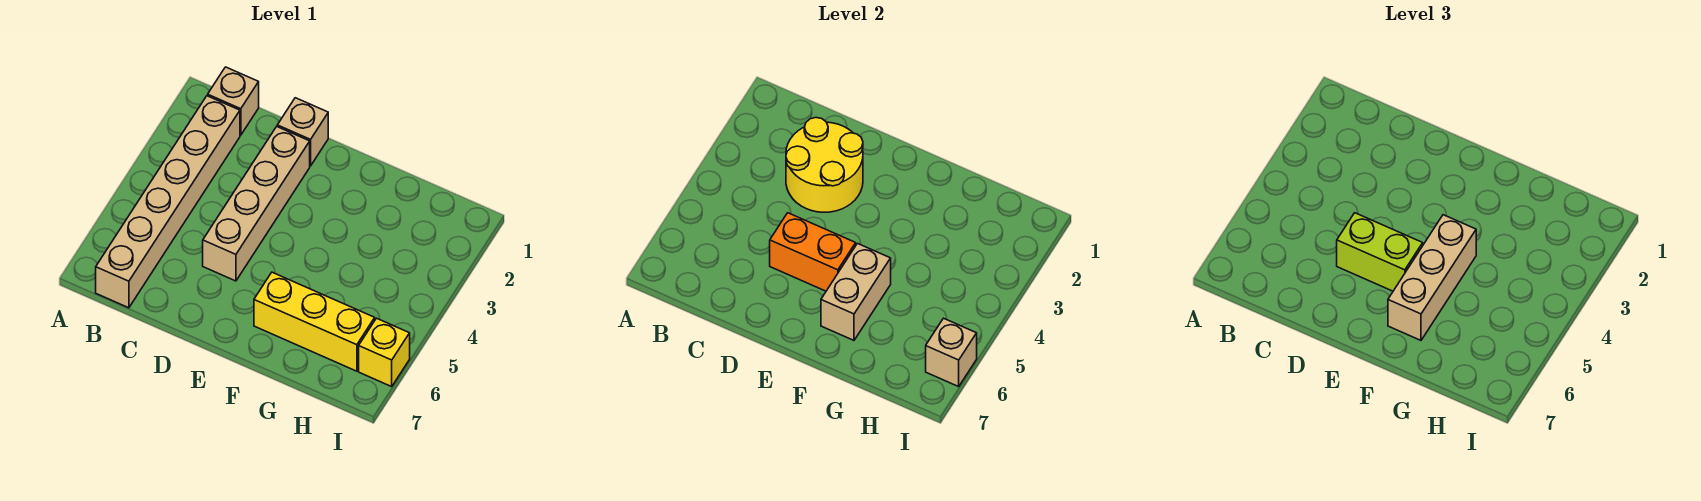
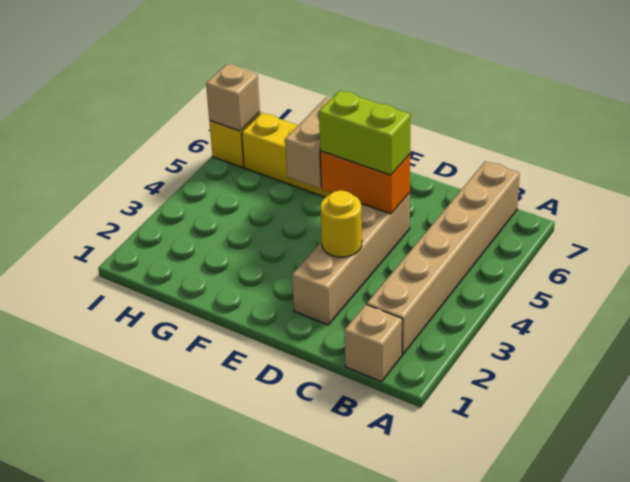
yellow 2x2 round brick [786,118,863,212] -> yellow 1x1 round brick [320,190,362,257]
tan 1x1 brick [277,98,328,166] -> none
tan 1x3 brick [1388,215,1476,340] -> none

